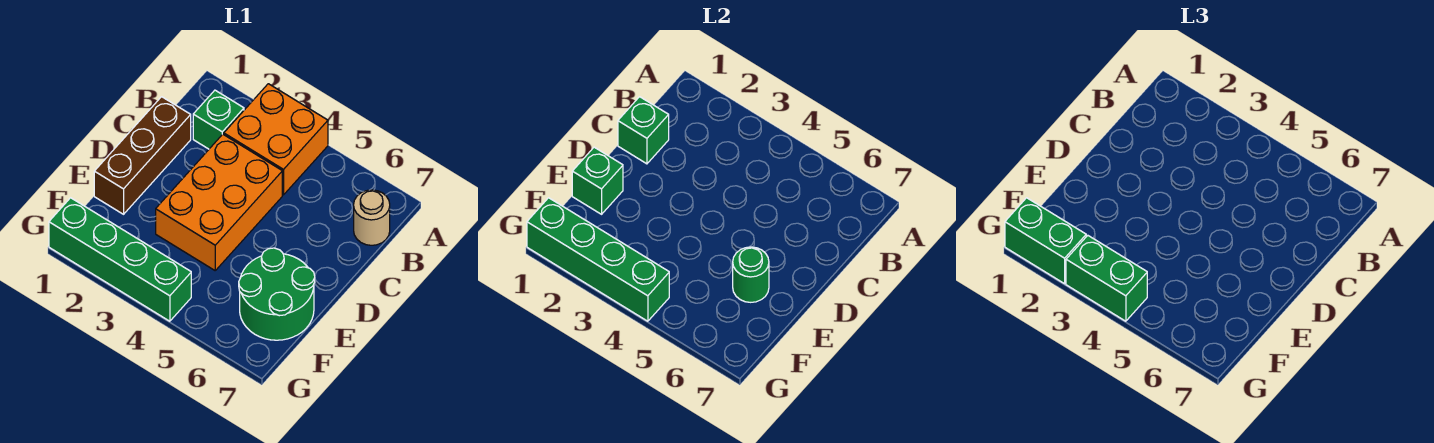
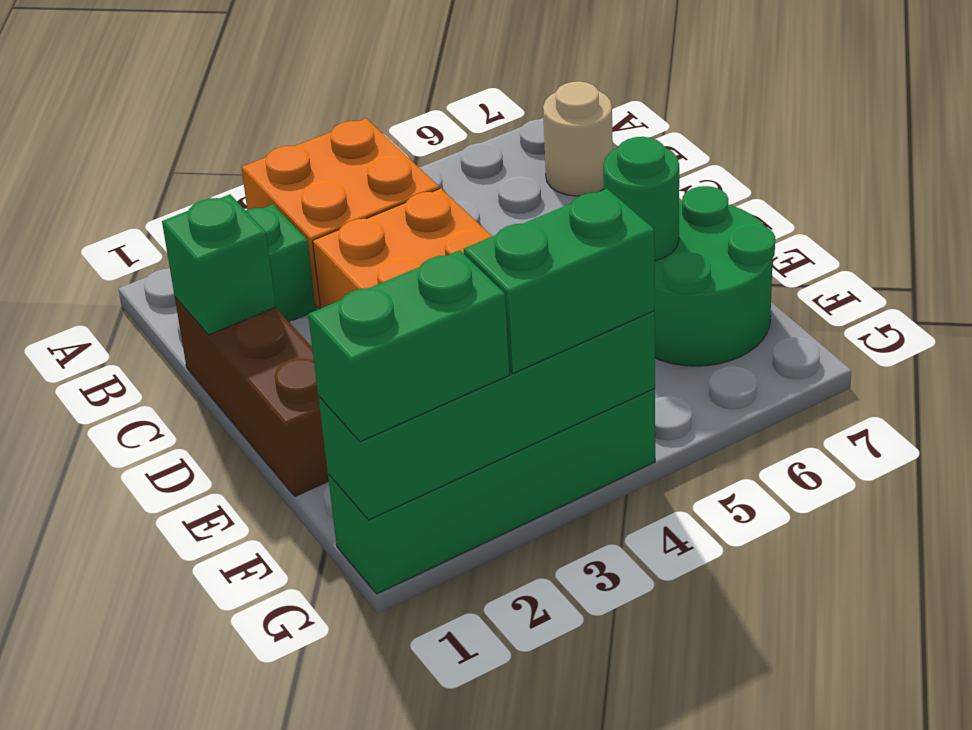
green 1x1 brick [572,147,623,214] -> none

